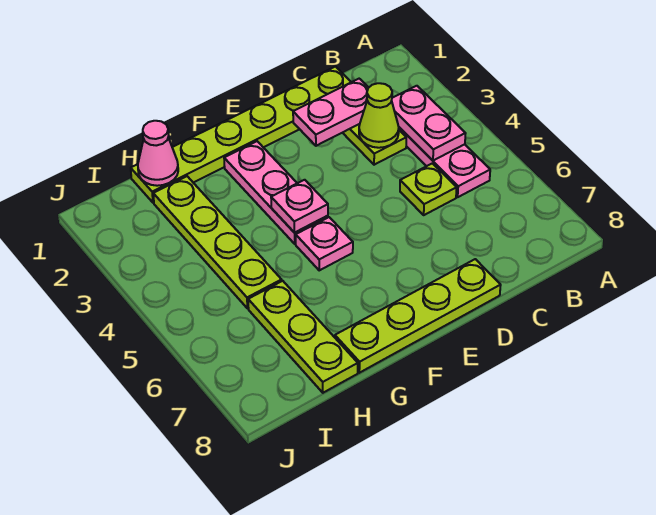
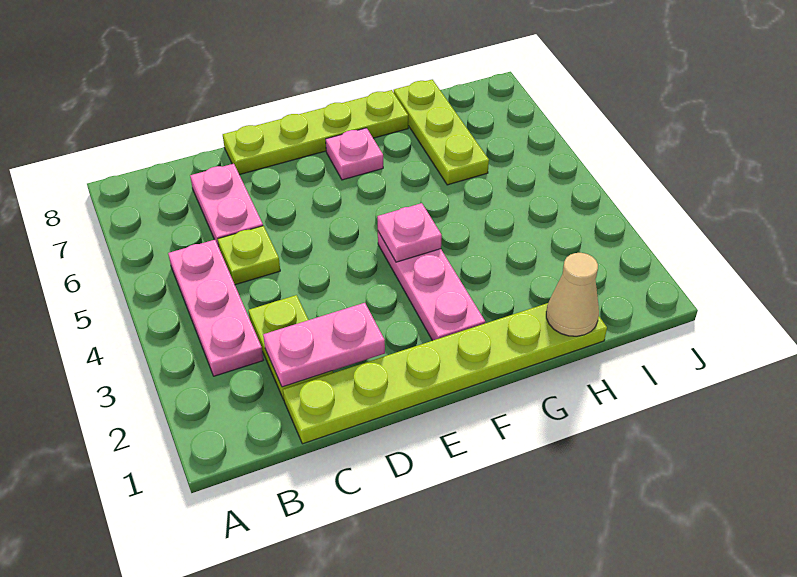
pink 1x2 plate [392,86,466,161] -> pink 1x2 plate moved to [190,164,263,247]
lime 1x1 cone [359,83,399,148] -> none
pink 1x1 plate [296,217,353,270] -> pink 1x1 plate moved to [326,128,383,180]
pink 1x1 cone [138,121,178,186] -> tan 1x1 cone [546,253,599,336]
lime 1x4 plate [153,176,282,308] -> none

